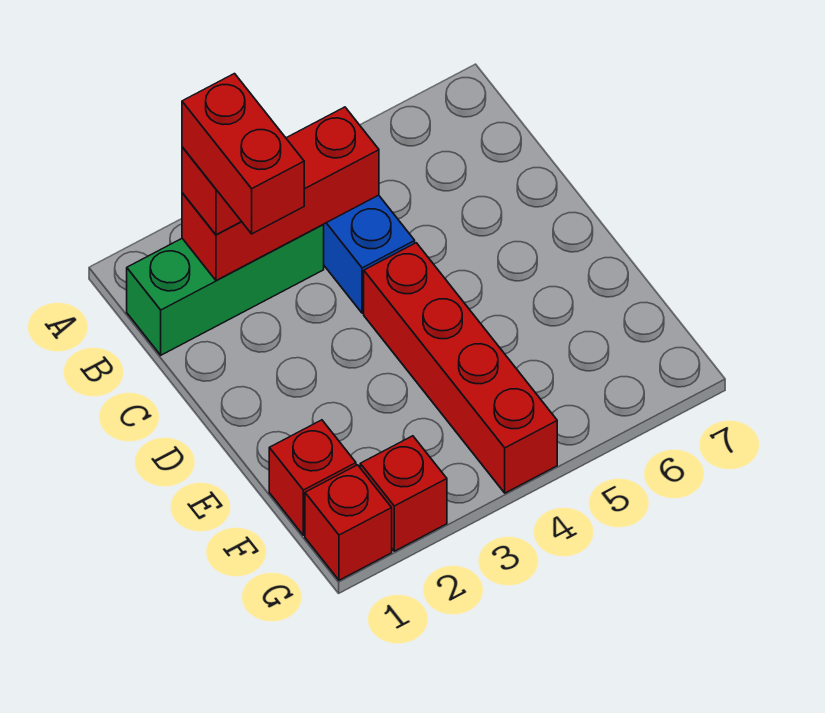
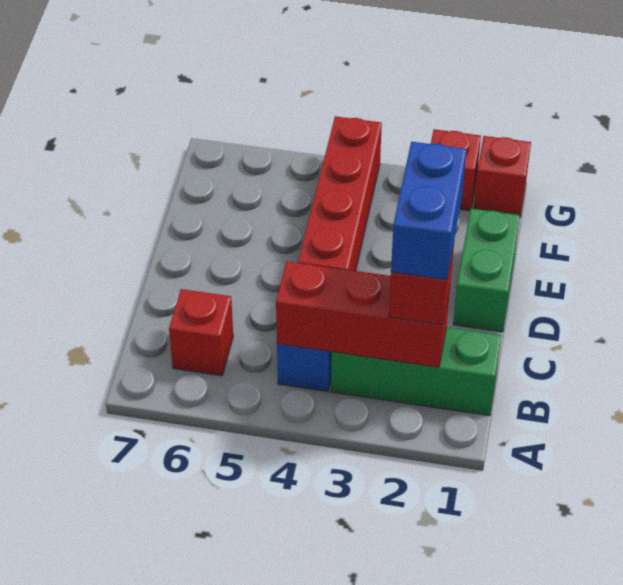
red 1x2 brick [182,74,304,234] -> blue 1x2 brick [391,142,466,280]
none -> green 1x2 brick [453,209,520,332]
red 1x1 brick [269,420,356,535] -> red 1x1 brick moved to [169,289,233,376]

